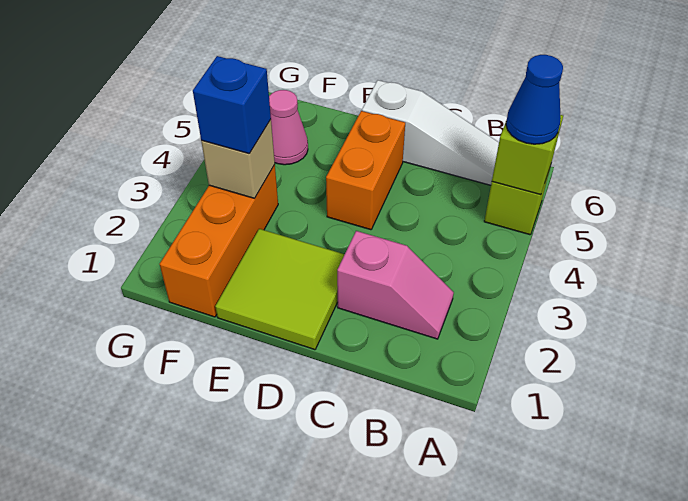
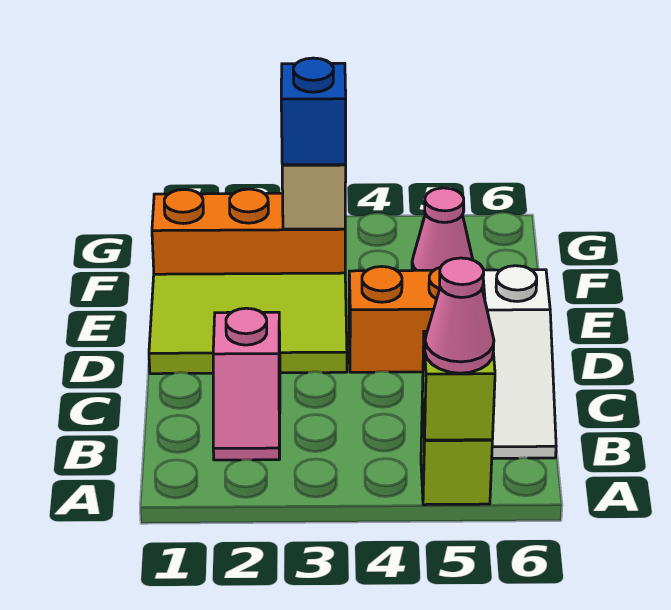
blue 1x1 cone [506,55,563,144] -> pink 1x1 cone [425,258,494,373]
lime 2x2 tile [215,229,345,350] -> lime 2x3 tile [149,273,347,374]

